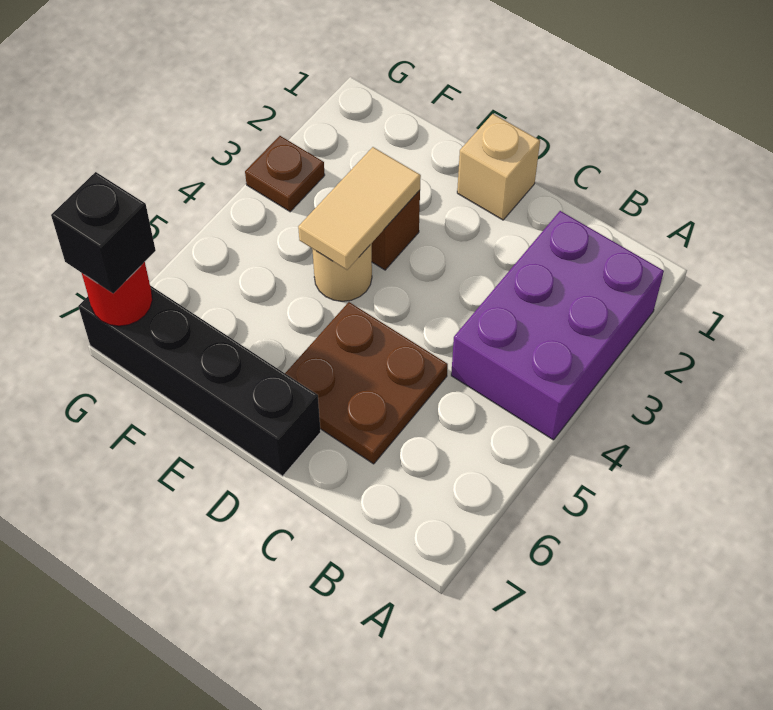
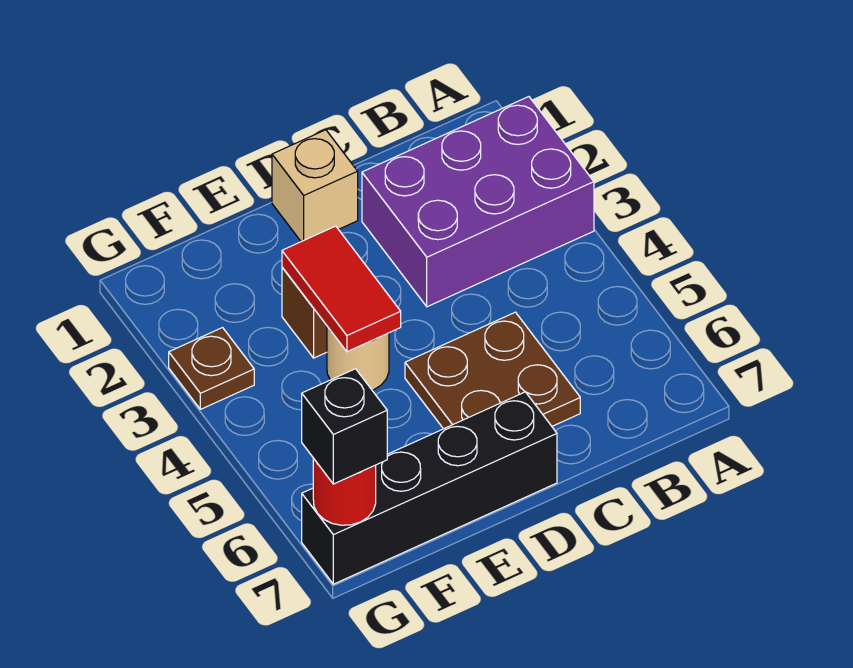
purple 2x3 brick [451,211,664,440] -> purple 2x3 brick turned to [362,97,594,307]
tan 1x2 tile [298,147,421,270] -> red 1x2 tile [282,226,401,352]

